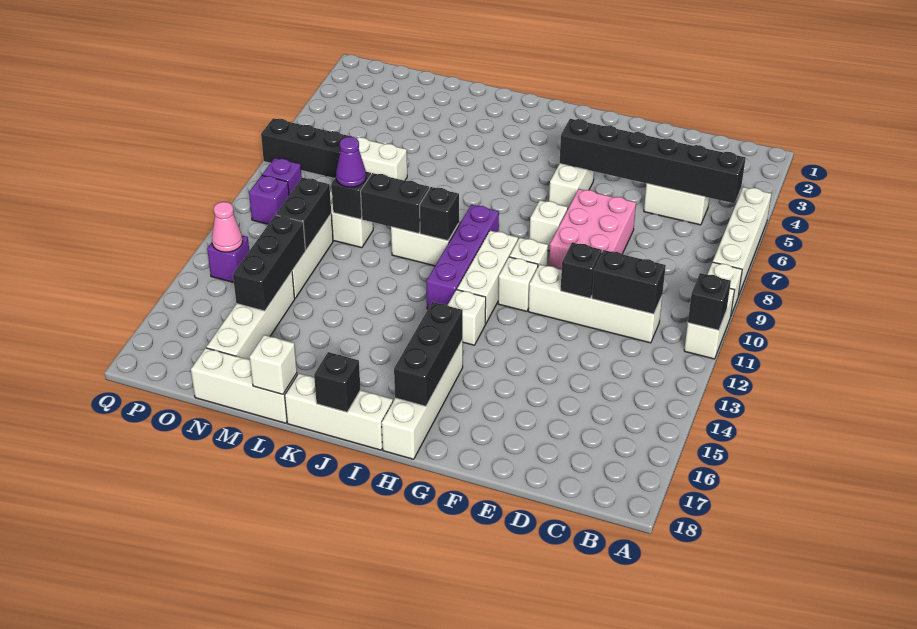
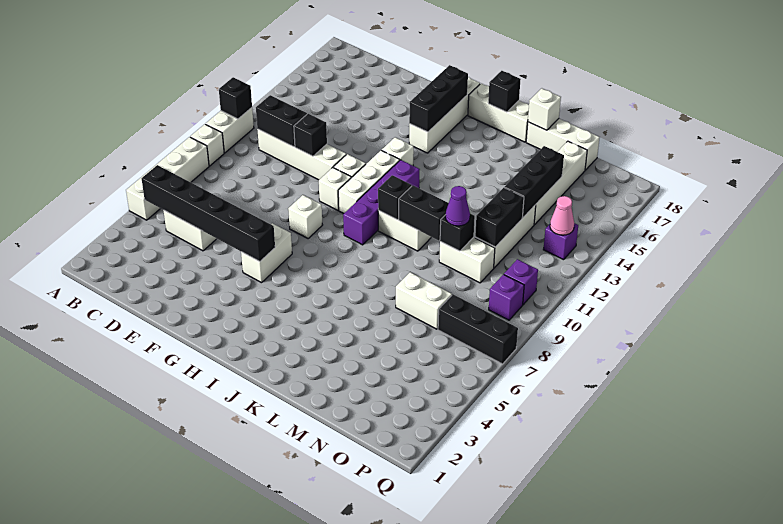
pink 2x3 brick [549,189,636,270] -> none

